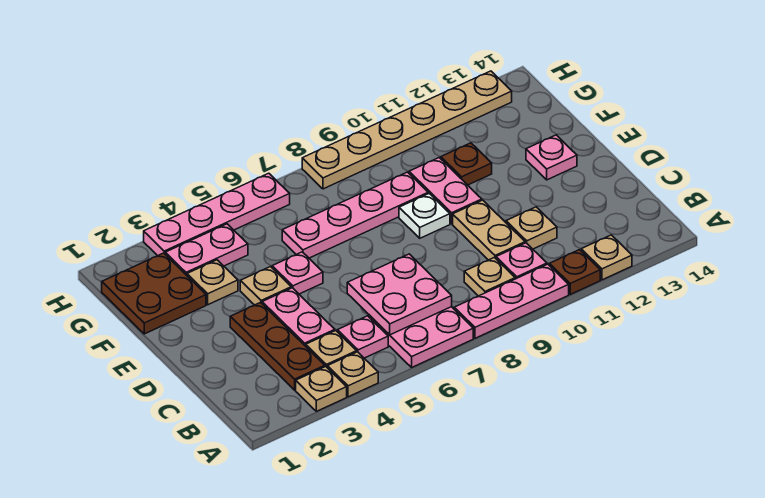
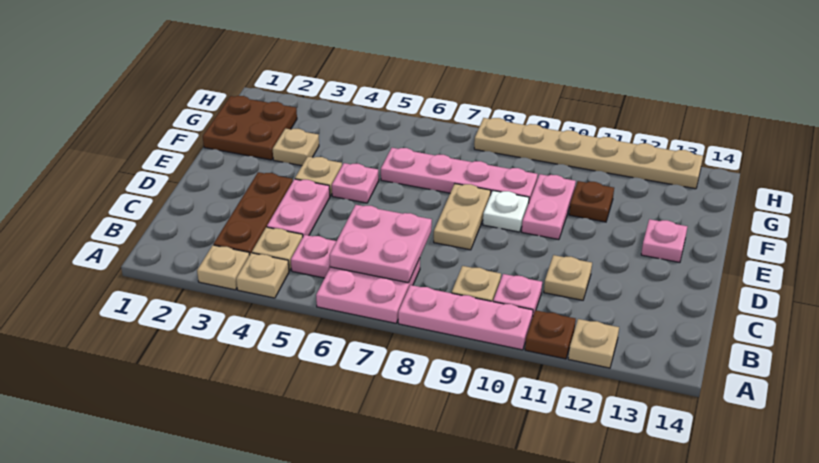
tan 1x2 plate [453,200,525,260] -> tan 1x2 plate moved to [434,184,491,250]
pink 1x2 plate [165,224,248,275] -> none
pink 1x4 plate [144,173,290,256] -> none

